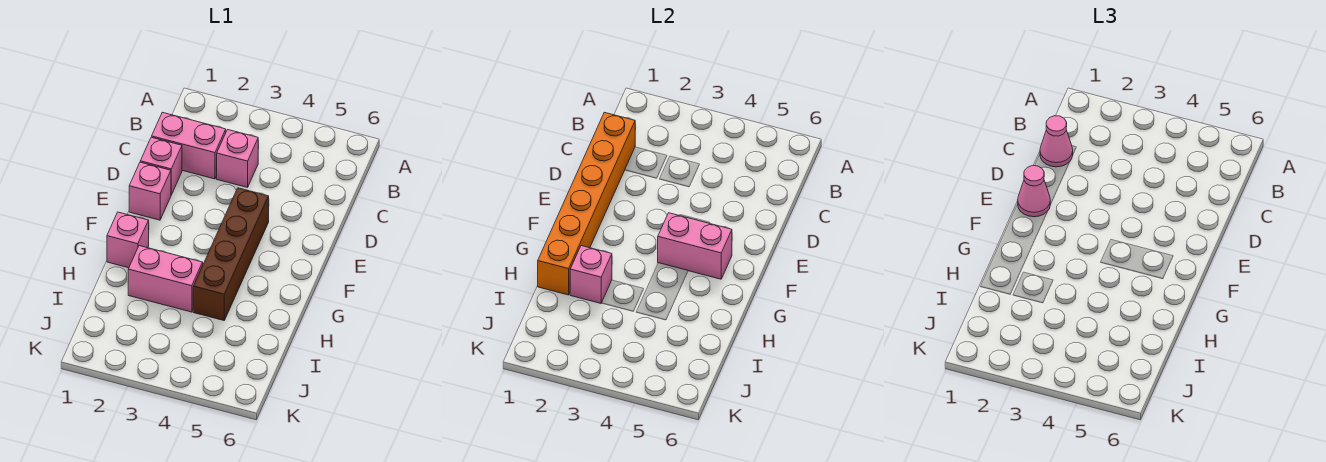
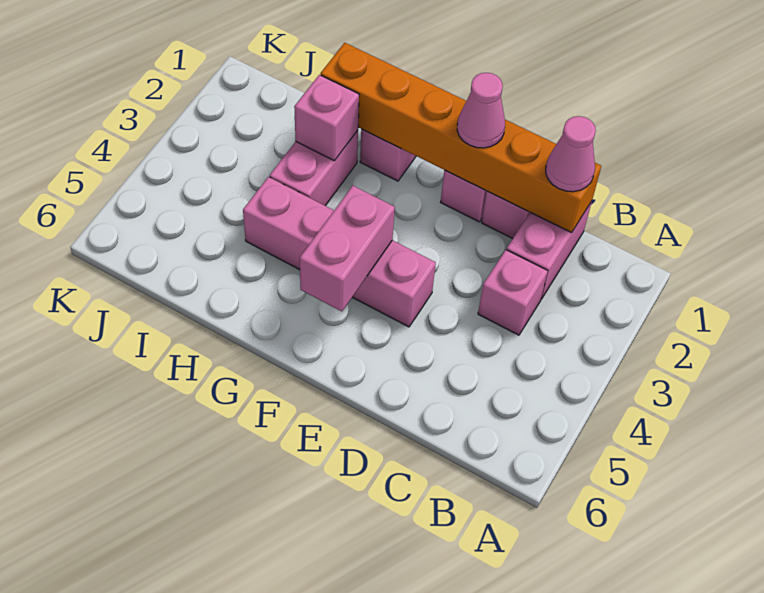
brown 1x4 brick [193,188,269,320] -> pink 1x4 brick [243,177,436,327]

